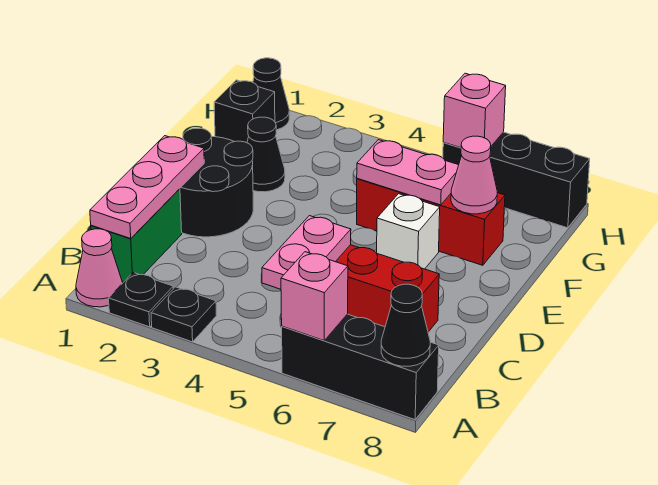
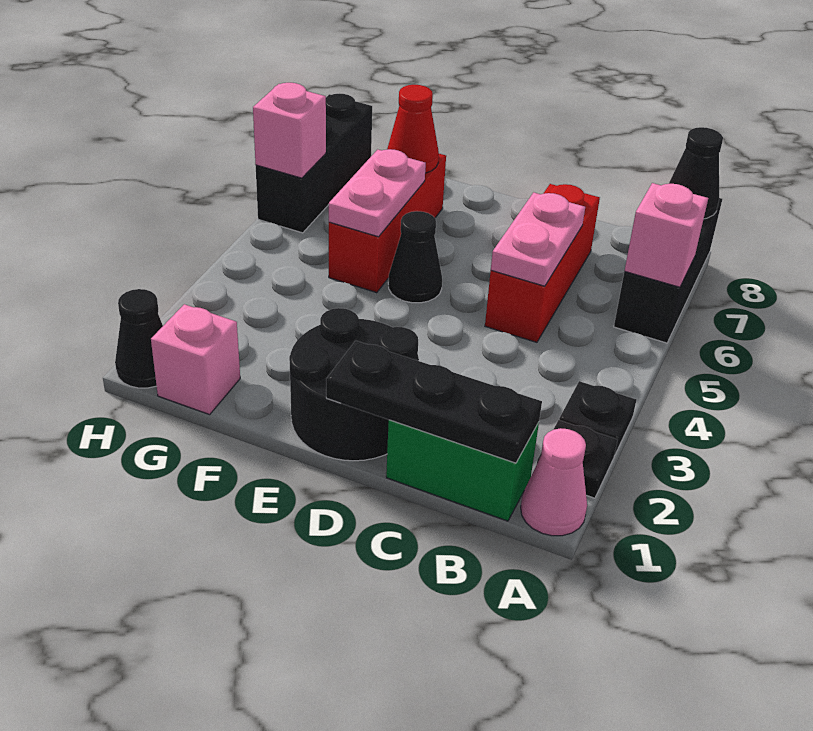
pink 1x3 plate [90,136,204,239] -> black 1x3 plate [326,341,542,463]
pink 1x2 plate [262,216,351,289] -> pink 1x2 plate turned to [491,192,585,286]
white 1x1 brick [377,194,440,269] -> none
black 1x1 cone [247,117,285,192] -> black 1x1 cone moved to [388,211,442,303]
pink 1x1 cone [451,136,497,214] -> red 1x1 cone [387,85,439,173]
black 1x1 brick [214,80,275,143] -> pink 1x1 brick [151,304,240,415]

